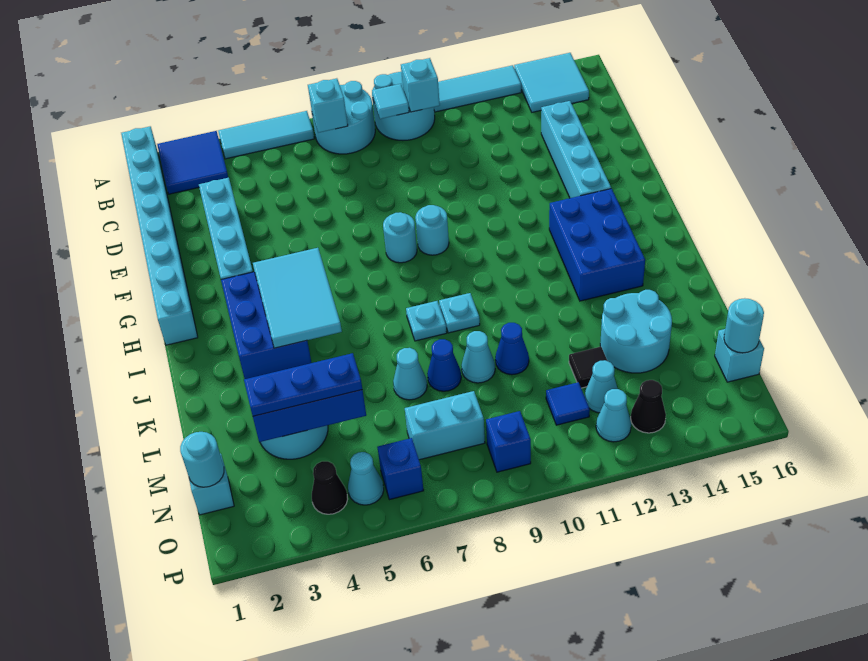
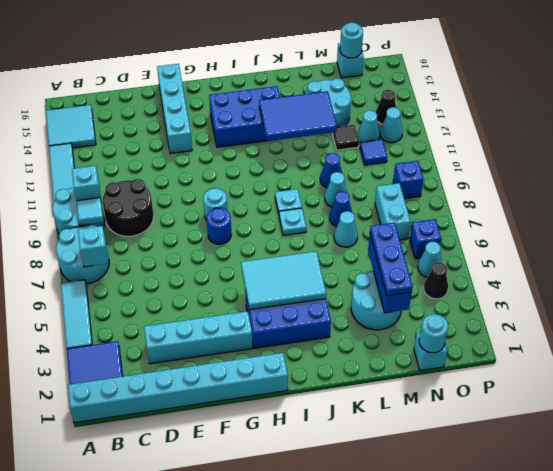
none -> black 2x2 round brick [103,179,154,236]
cyan 1x4 brick [541,101,611,198] -> cyan 1x4 brick turned to [157,64,192,154]
cyan 1x1 round brick [383,212,417,263] -> blue 1x1 round brick [207,208,231,244]
none -> blue 2x3 tile [259,91,337,141]

